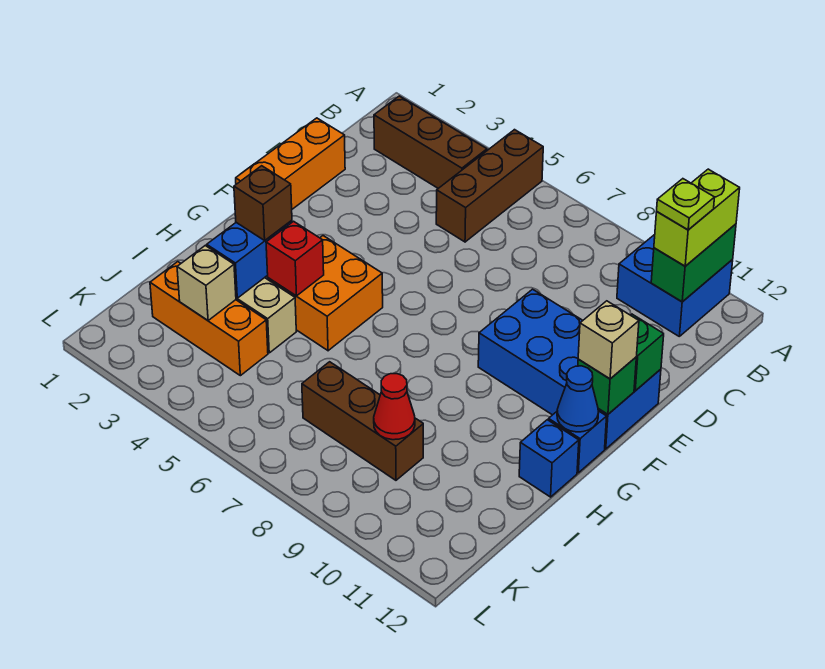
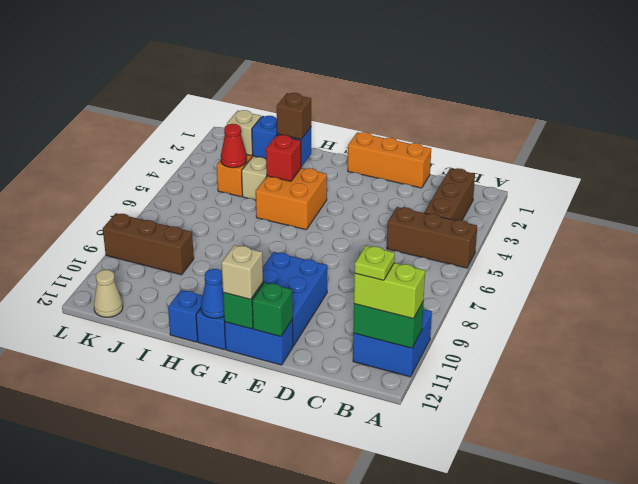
brown 1x3 brick [302,362,423,480] -> brown 1x3 brick turned to [103,213,194,275]
red 1x1 cone [374,374,415,440] -> red 1x1 cone moved to [221,124,247,168]
none -> tan 1x1 cone [94,270,123,317]

